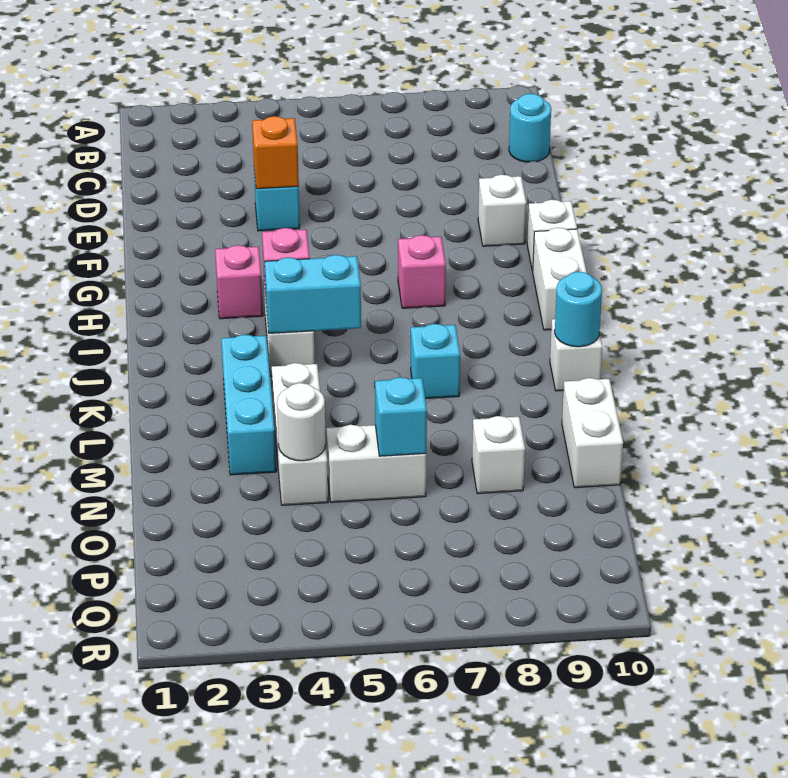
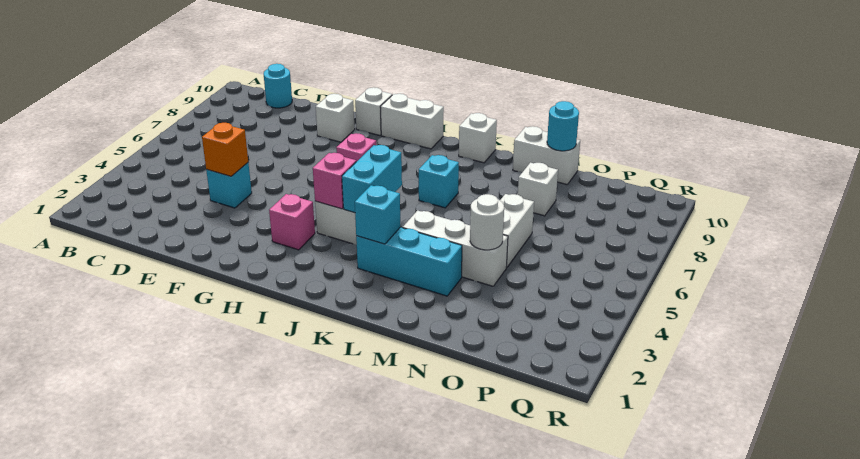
cyan 1x1 round brick [555,272,602,347] -> cyan 1x1 round brick moved to [547,101,579,151]
cyan 1x1 brick [375,377,427,456] -> cyan 1x1 brick moved to [355,185,400,244]

